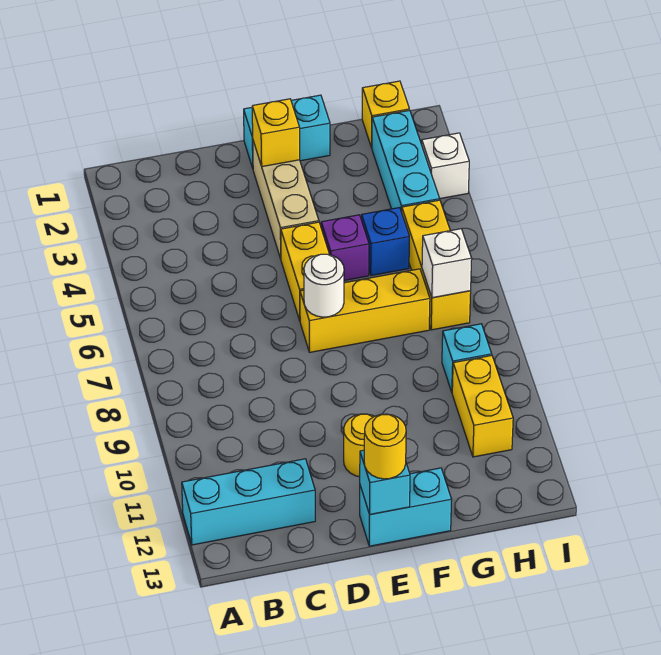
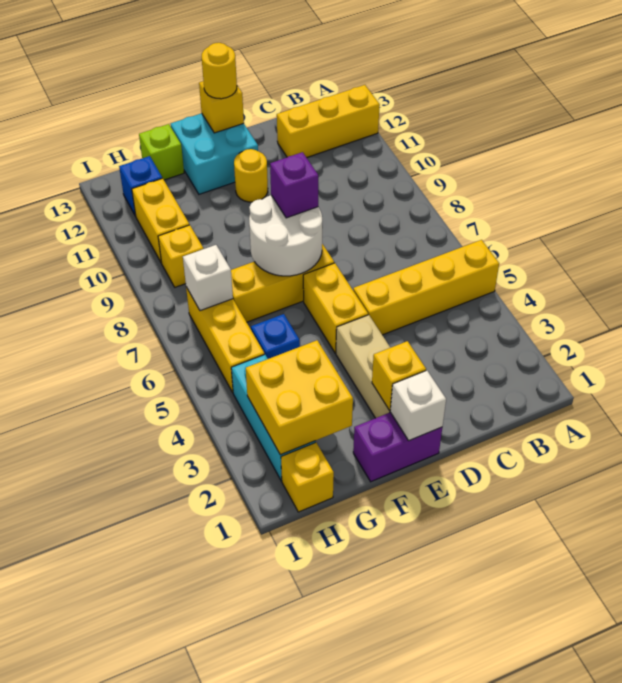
none -> yellow 1x4 brick [353,240,499,335]
cyan 1x3 brick [182,459,315,545] -> yellow 1x3 brick [277,85,380,158]
cyan 1x2 brick [244,95,330,168] -> purple 1x2 brick [353,412,442,482]
white 1x1 round brick [304,254,344,317] -> white 2x2 round brick [249,195,322,276]
cyan 1x2 brick [360,468,452,546] -> cyan 2x2 brick [171,113,258,194]
cyan 1x1 brick [360,450,410,514] -> yellow 1x1 brick [199,81,244,133]
purple 1x1 brick [321,215,369,280] -> purple 1x1 brick moved to [270,152,318,218]
none -> yellow 2x2 brick [246,340,353,455]
none -> lime 1x1 brick [139,124,184,180]
cyan 1x1 brick [442,324,492,392] -> yellow 1x1 brick [158,225,204,287]
none -> blue 1x1 brick [119,156,162,216]
white 1x1 brick [422,133,469,199] -> white 1x1 brick moved to [390,370,446,441]

